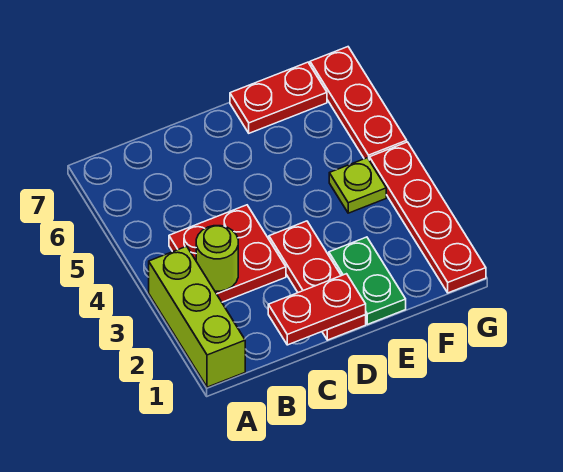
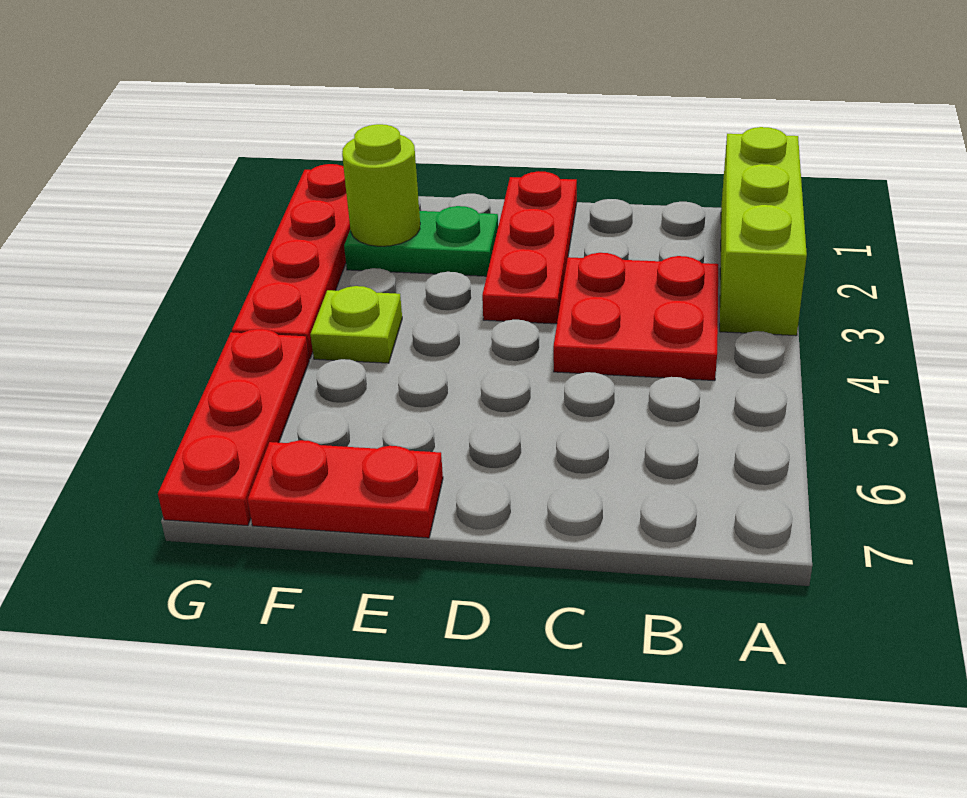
lime 1x1 round brick [196,226,238,291] -> lime 1x1 round brick moved to [342,124,420,246]
red 1x2 plate [268,274,366,345] -> none
green 1x2 plate [329,237,406,324] -> green 1x2 plate turned to [344,206,498,276]

